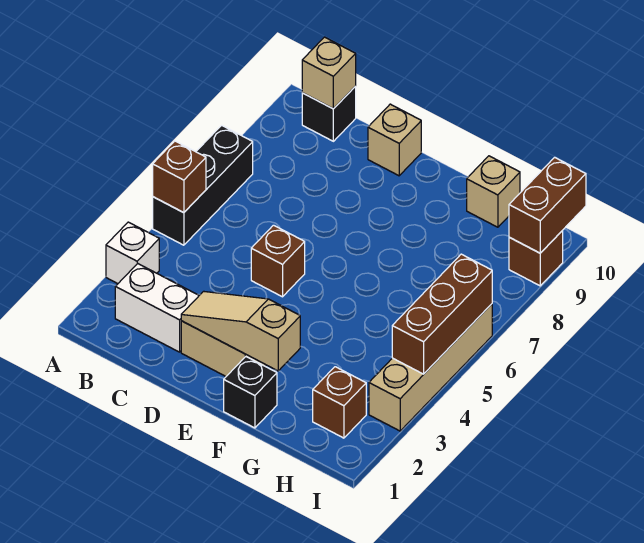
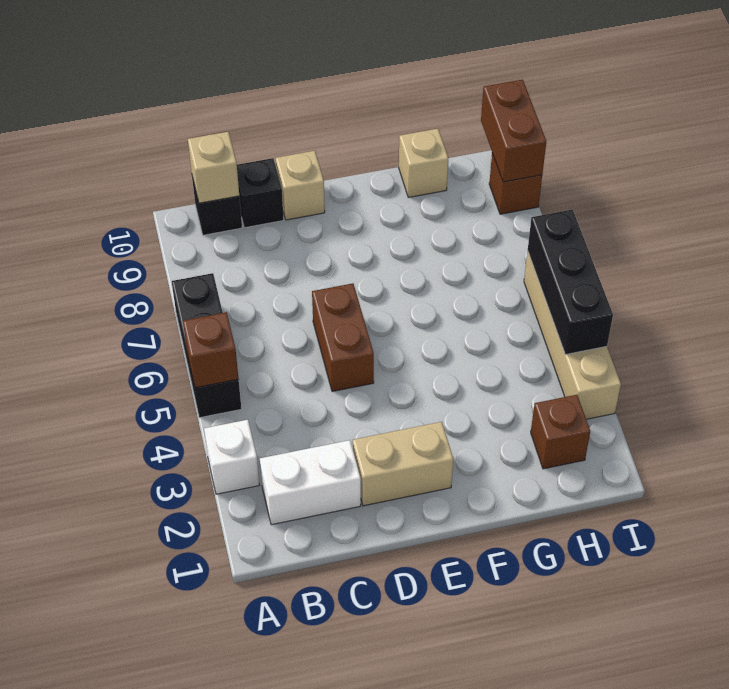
tan 1x3 slope [181,291,300,371] -> none
brown 1x1 brick [251,225,305,297] -> brown 1x2 brick [312,283,374,392]
black 1x1 brick [224,357,277,428] -> black 1x1 brick moved to [237,158,284,228]
brown 1x3 brick [392,254,492,374] -> black 1x3 brick [528,210,613,355]

